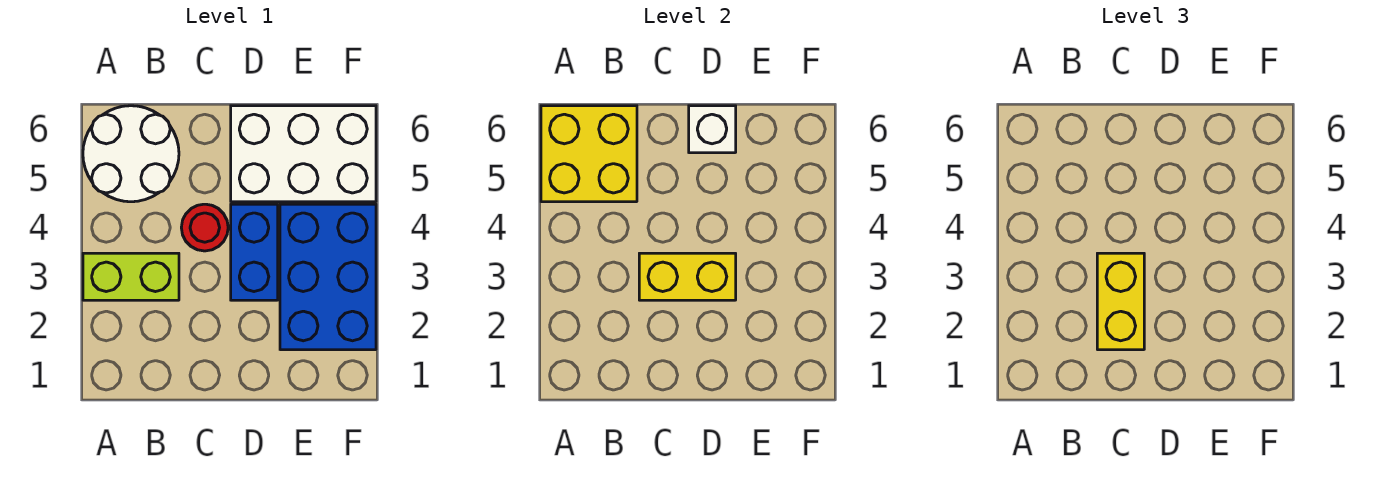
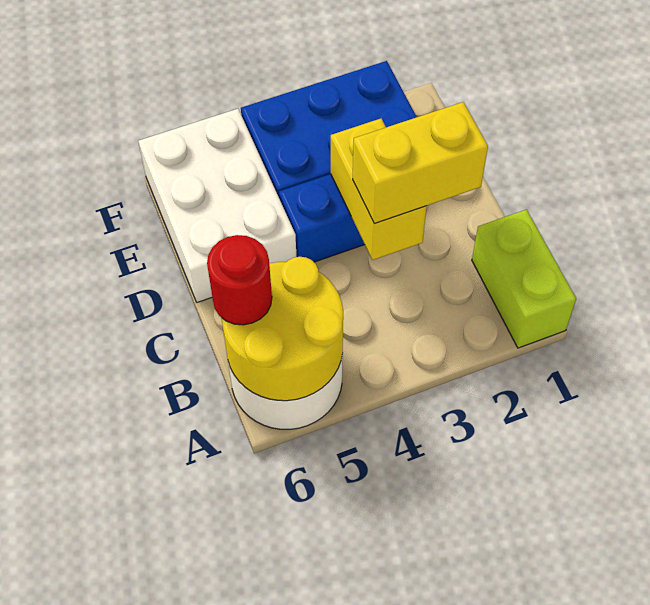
lime 1x2 brick [83,253,179,300] -> lime 1x2 brick moved to [472,210,576,348]
yellow 2x2 brick [541,106,637,202] -> yellow 2x2 round brick [222,257,343,401]
red 1x1 round brick [181,204,228,251] -> red 1x1 round brick moved to [207,235,272,325]
white 1x1 brick [689,106,736,153] -> none

